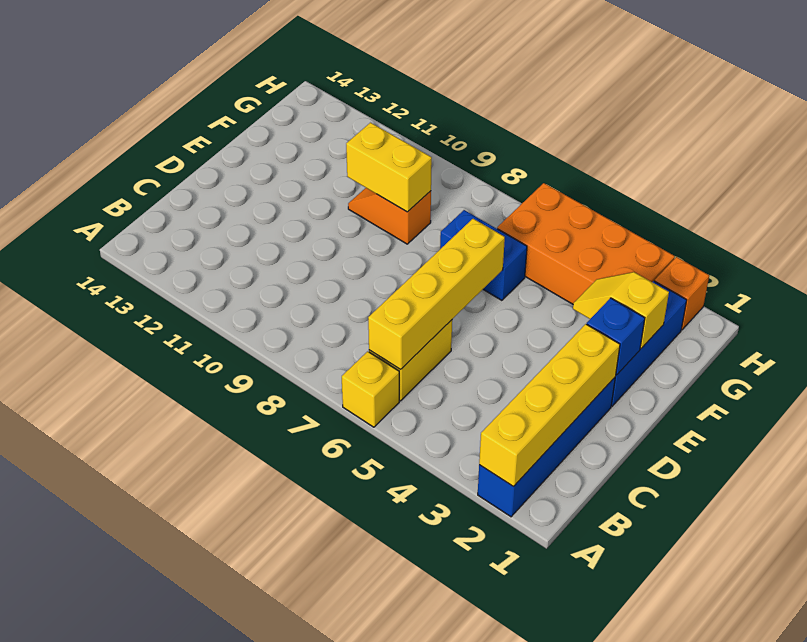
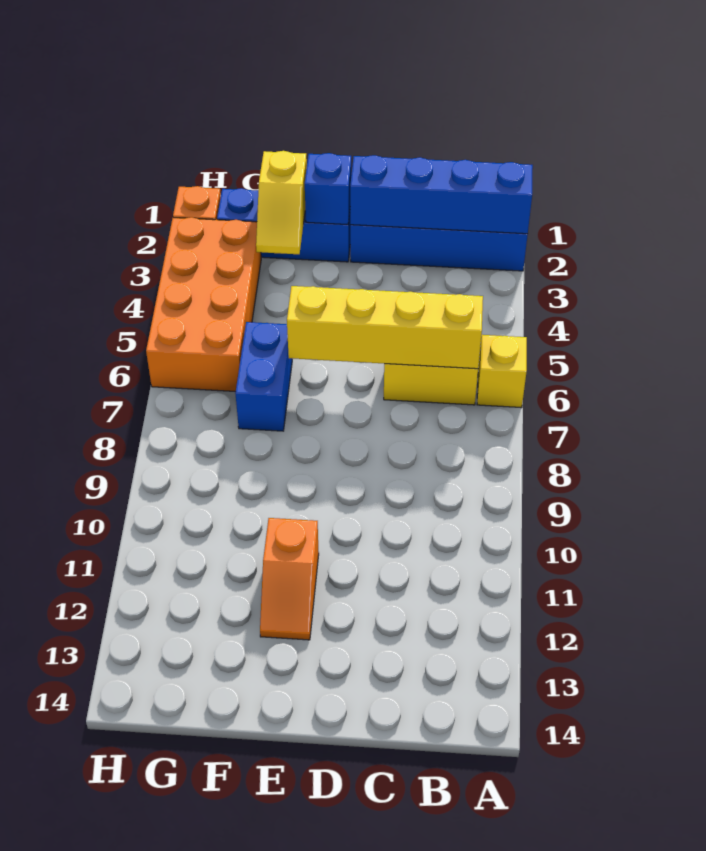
yellow 1x4 brick [479,324,620,487] -> blue 1x4 brick [350,155,533,234]
orange 1x2 slope [348,188,431,244] -> orange 1x2 slope moved to [260,518,319,640]
yellow 1x2 brick [346,123,432,212] -> none

